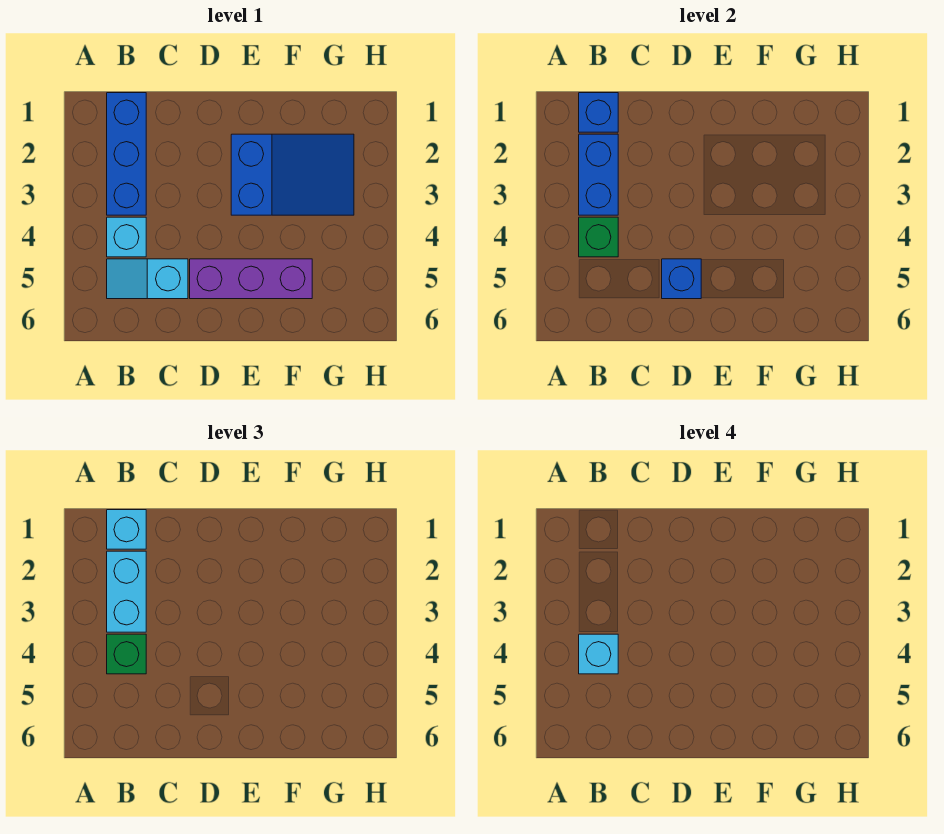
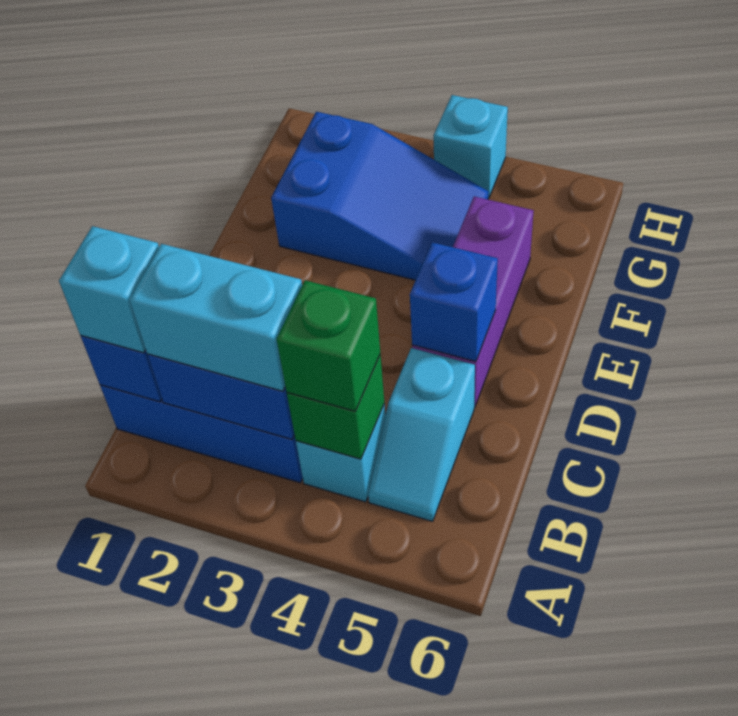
cyan 1x1 brick [579,634,618,674] -> cyan 1x1 brick moved to [433,95,508,198]
blue 2x3 slope [231,134,354,215] -> blue 2x3 slope turned to [271,112,489,280]

